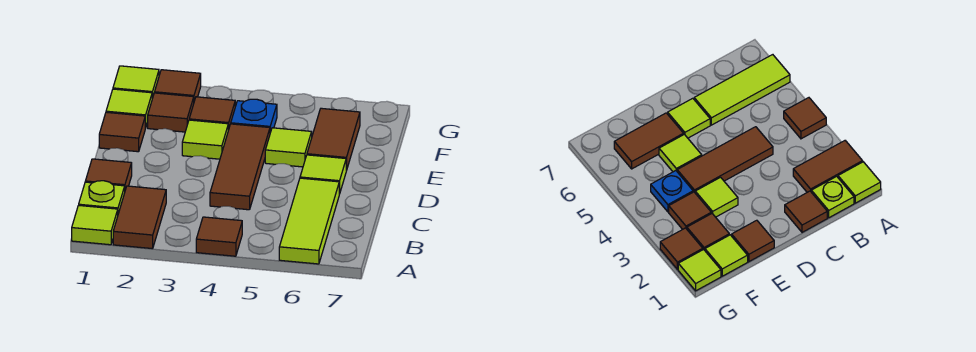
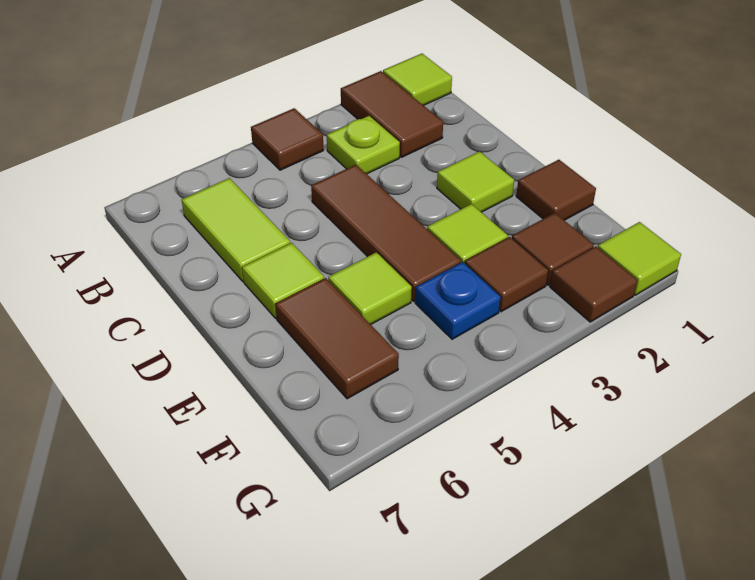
lime 1x3 tile [279,178,339,264] -> lime 1x2 tile [182,178,290,281]
lime 1x1 plate [79,181,125,214] -> lime 1x1 plate moved to [327,116,400,174]
brown 1x1 tile [85,159,132,190] -> none
lime 1x1 tile [106,89,152,128] -> lime 1x1 tile moved to [437,152,514,212]

